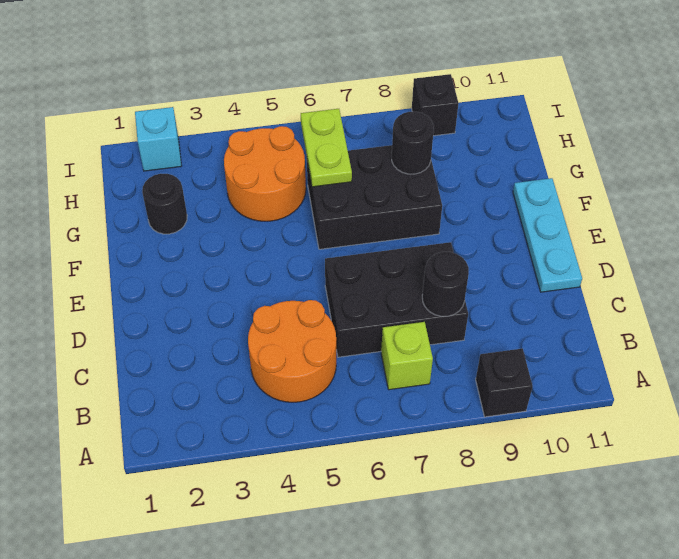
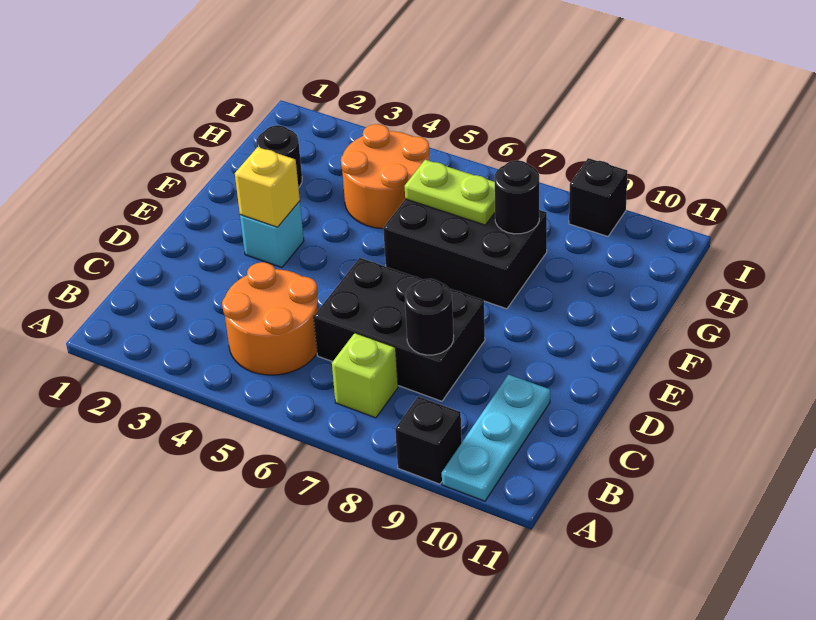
cyan 1x3 plate [513,178,582,292] -> cyan 1x3 plate moved to [442,375,550,501]
none -> yellow 1x1 brick [235,147,300,227]
lime 1x2 plate [301,109,352,187] -> lime 1x2 plate turned to [405,160,495,225]
cyan 1x1 brick [135,107,181,171] -> cyan 1x1 brick moved to [240,201,304,268]

